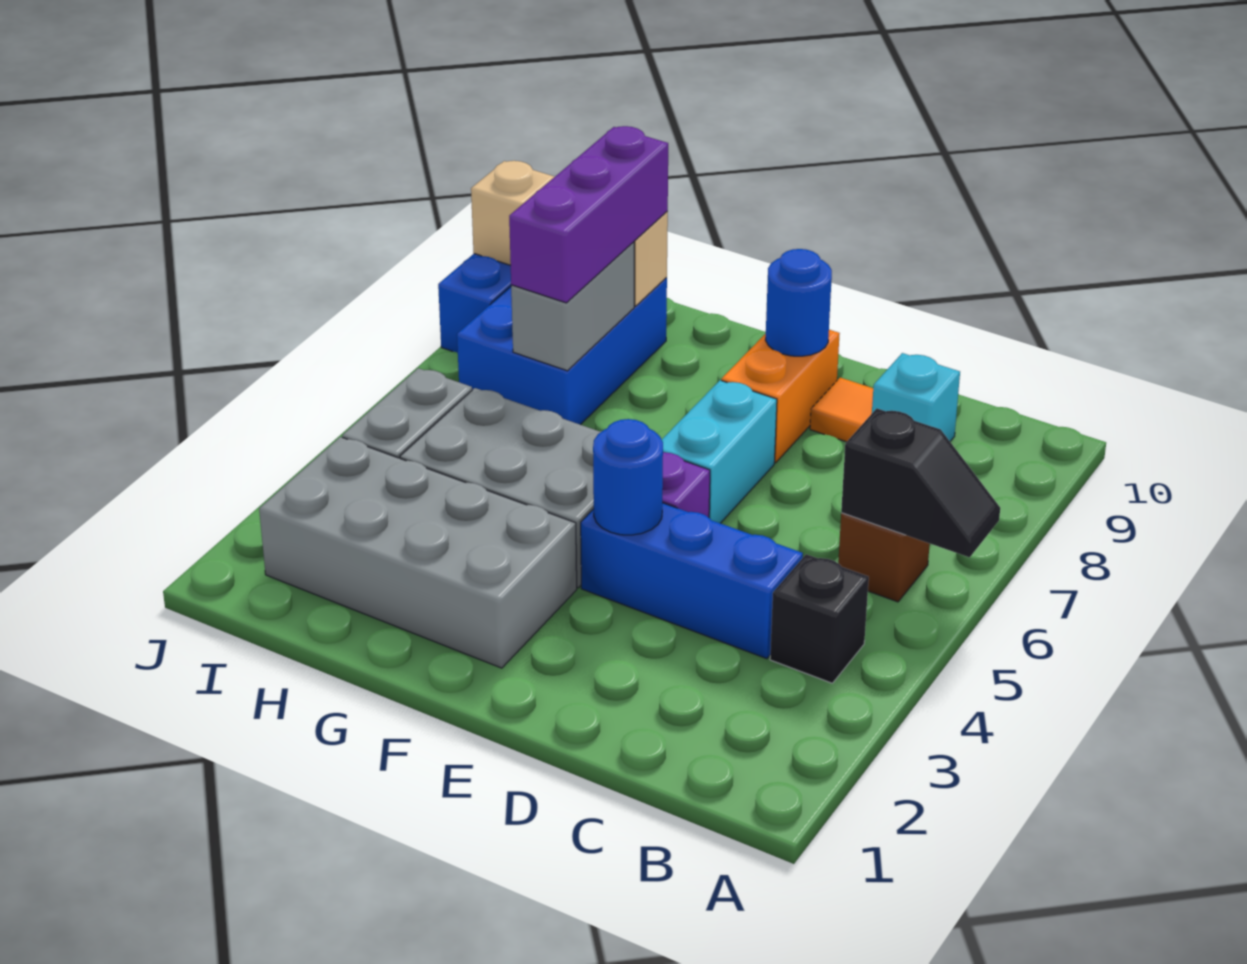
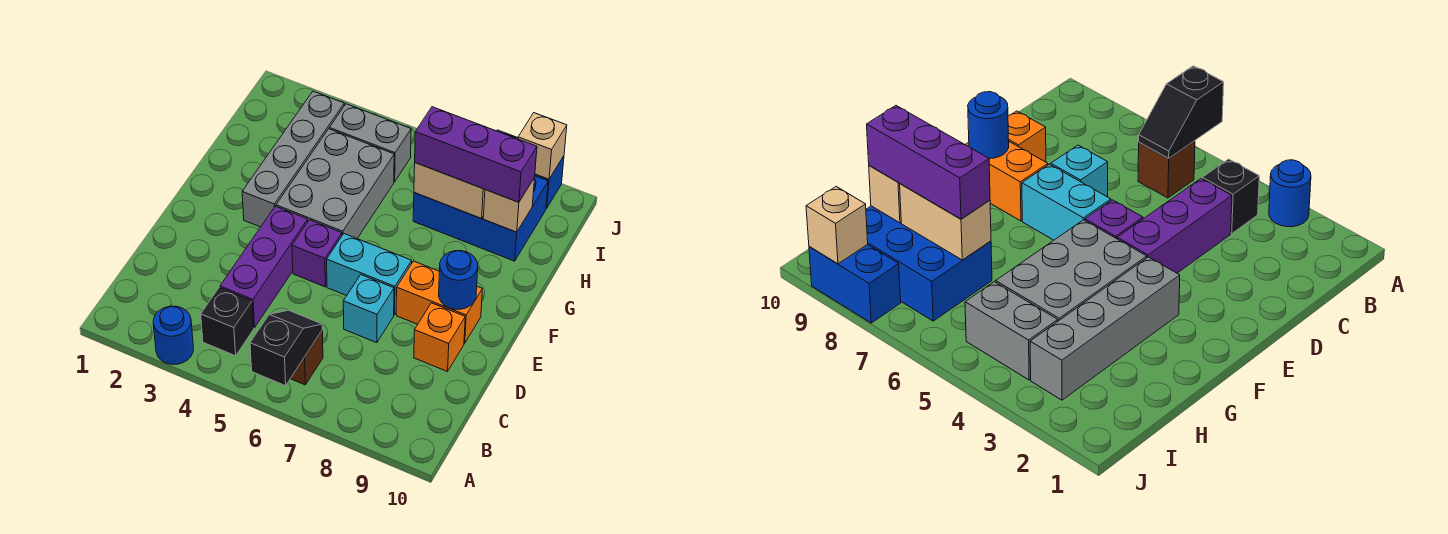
black 1x2 slope [841,408,1000,557] -> black 1x2 slope turned to [250,310,322,386]
blue 1x3 brick [581,503,803,659] -> purple 1x3 brick [220,206,308,328]
cyan 1x1 brick [872,353,960,441] -> cyan 1x1 brick moved to [343,275,394,343]
orange 1x1 tile [810,378,873,442] -> orange 1x1 brick [414,303,465,372]
blue 1x1 round brick [593,419,663,535] -> blue 1x1 round brick moved to [153,306,193,364]
grey 2x4 brick [259,437,577,668] -> grey 1x4 brick [242,91,344,227]
grey 1x2 brick [511,242,634,371] -> tan 1x2 brick [414,163,485,218]

